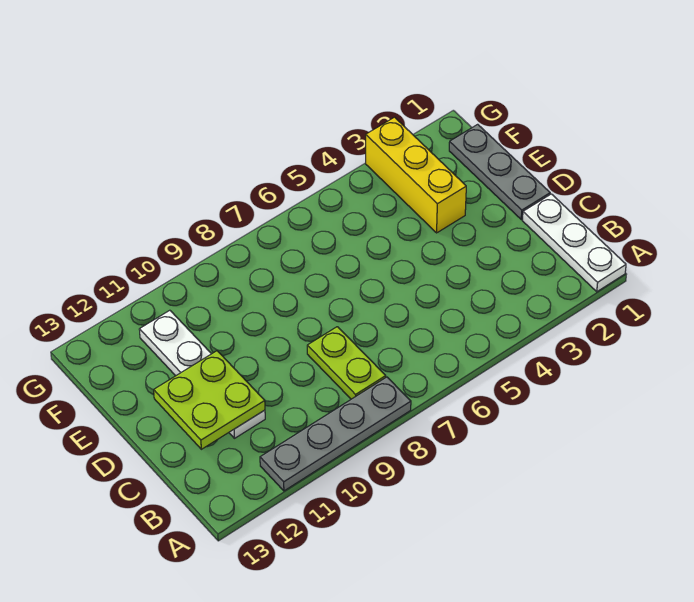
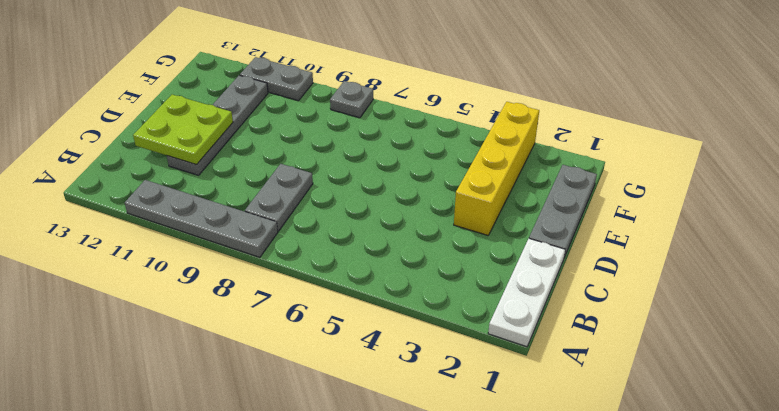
lime 1x2 plate [307,327,386,399] -> grey 1x2 plate [245,164,313,231]
white 1x4 plate [139,310,265,438] -> grey 1x4 plate [167,75,268,175]
yellow 1x3 brick [366,117,466,233] -> yellow 1x4 brick [454,102,539,235]
none -> grey 1x1 plate [330,81,373,118]
none -> grey 1x2 plate [240,57,313,101]

